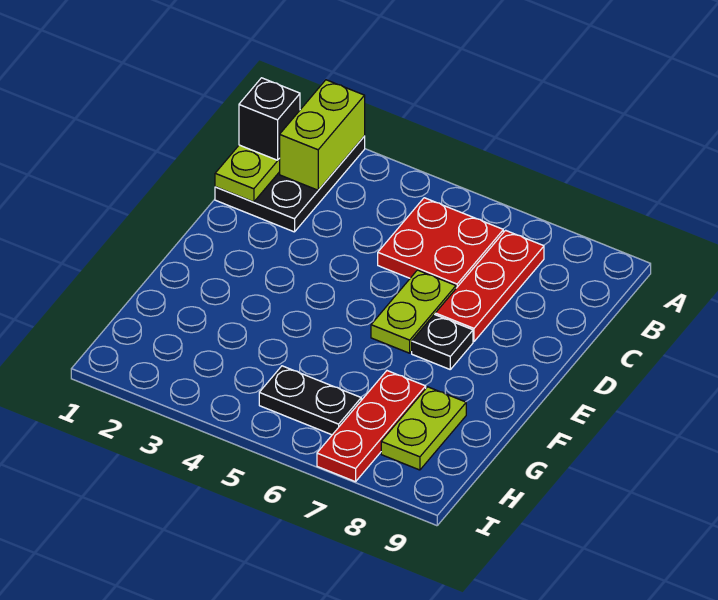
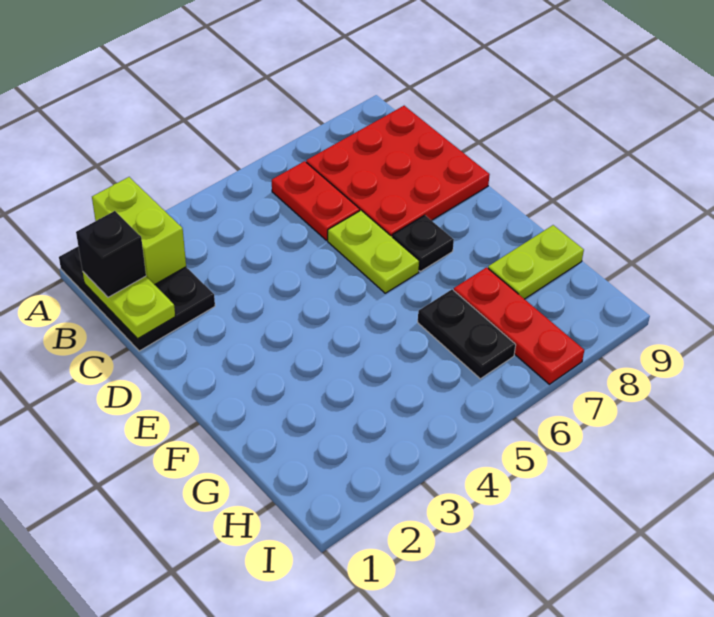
red 2x2 plate [378,198,503,288] -> red 1x2 plate [272,161,360,240]
red 1x3 plate [435,230,544,342] -> red 3x3 plate [306,106,490,236]
lime 1x2 plate [381,387,466,470] -> lime 1x2 plate turned to [488,225,584,299]
black 1x2 plate [259,366,361,435] -> black 1x2 plate turned to [418,289,516,379]

